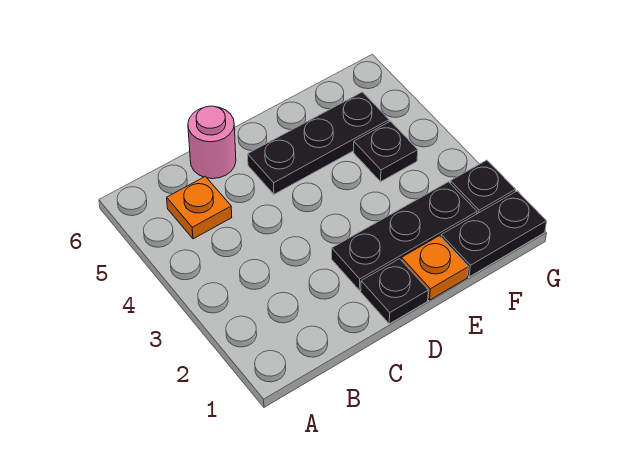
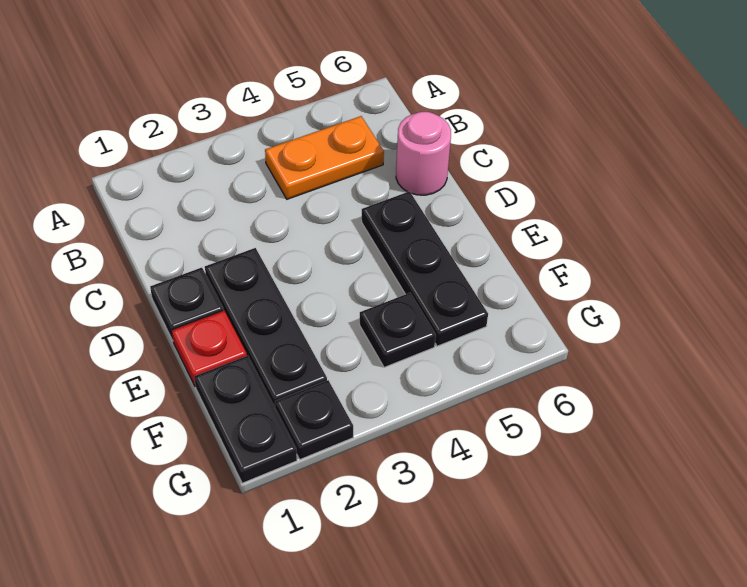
orange 1x1 plate [167,176,232,239] -> orange 1x2 plate [265,116,384,199]
orange 1x1 plate [401,236,468,300] -> red 1x1 plate [172,311,247,386]

